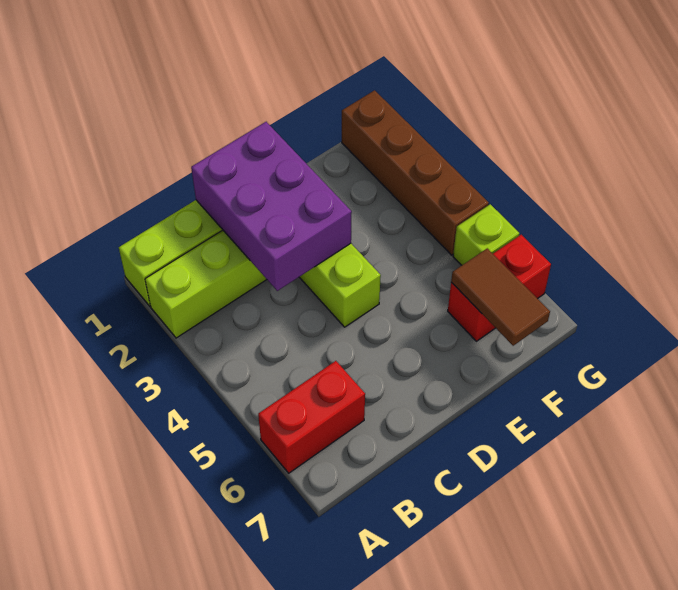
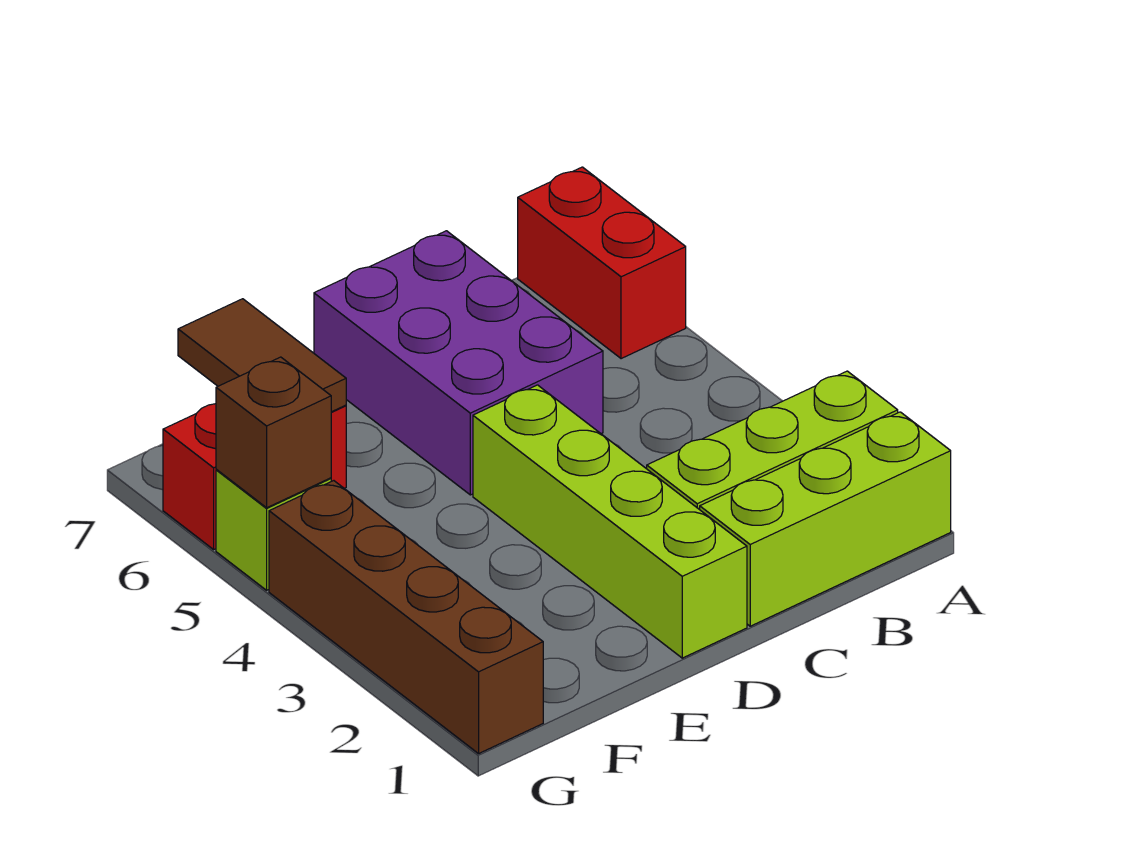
red 1x2 brick [258,361,365,473] -> red 1x2 brick turned to [518,167,686,359]
purple 2x3 brick [191,122,352,291] -> purple 2x3 brick moved to [314,231,603,495]
none -> brown 1x1 brick [216,357,331,508]

